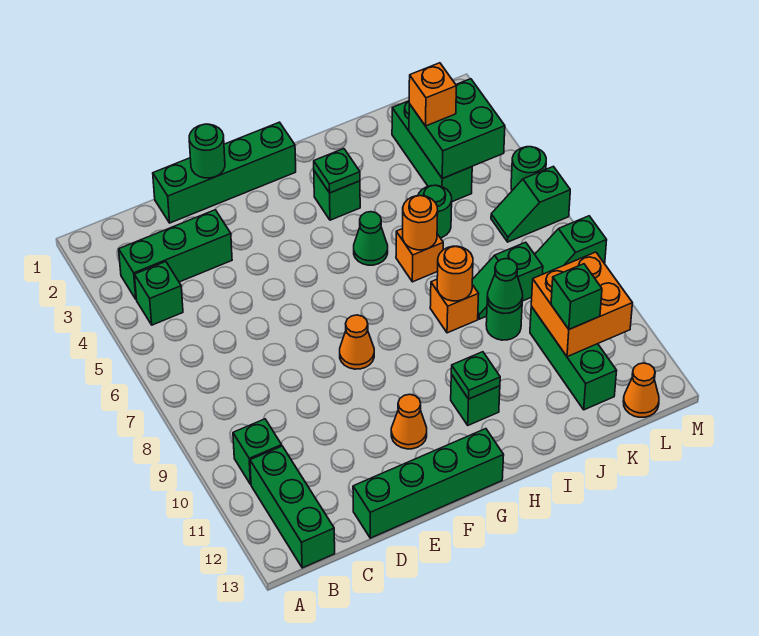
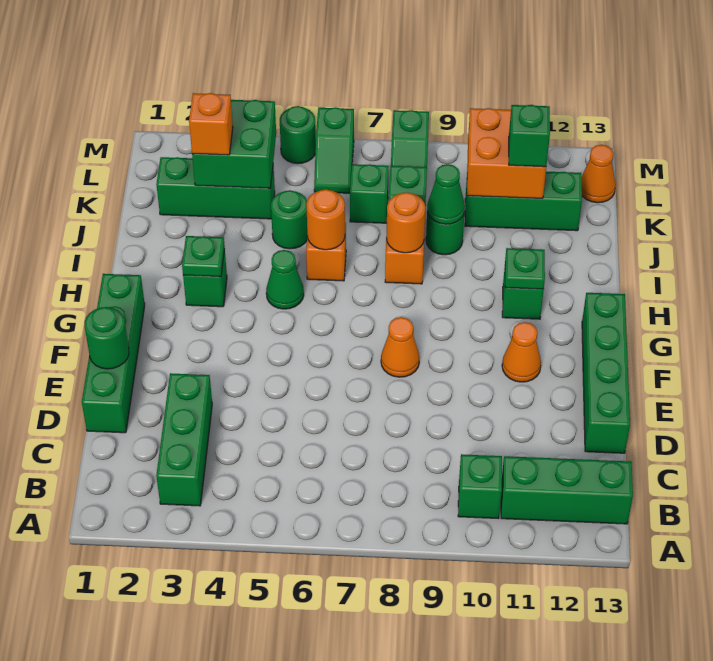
green 1x1 brick [135,262,183,325] -> green 1x1 brick moved to [350,164,389,223]

